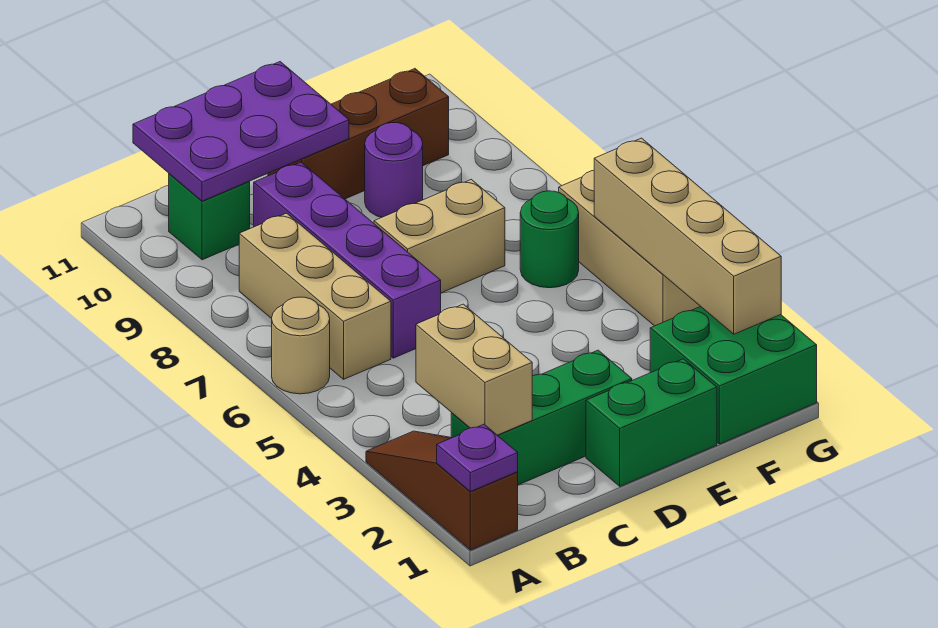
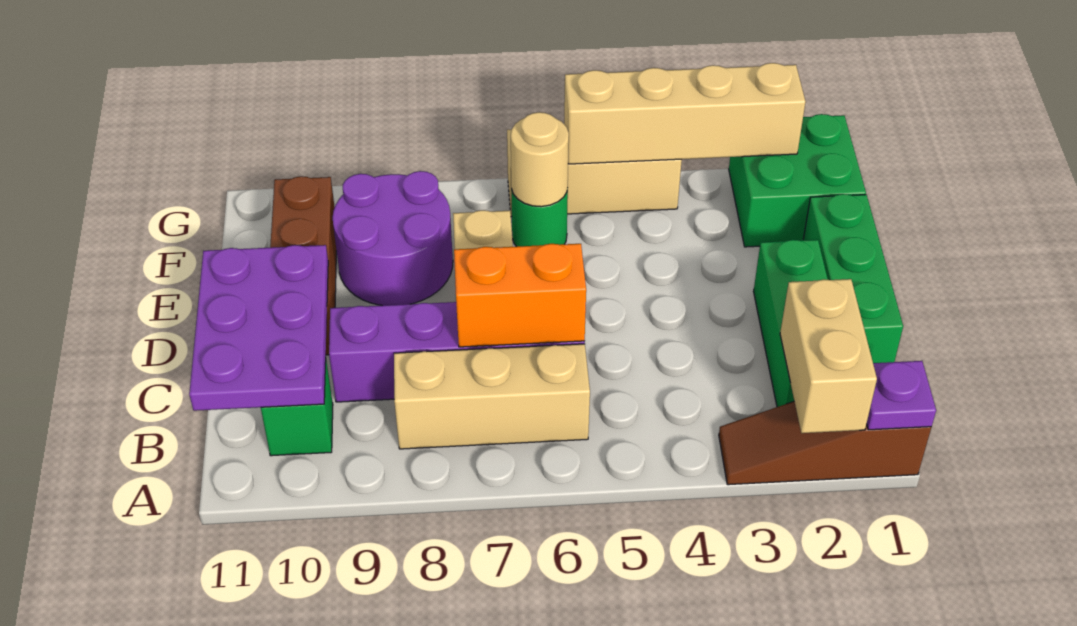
tan 1x1 round brick [272,297,330,394] -> tan 1x1 round brick moved to [511,112,569,207]
tan 1x2 brick [416,304,532,435] -> tan 1x2 brick turned to [780,279,877,433]
none -> orange 1x2 brick [454,244,586,347]
green 1x2 brick [586,359,717,486] -> green 1x3 brick [803,194,903,363]
purple 1x1 round brick [365,123,423,217] -> purple 2x2 round brick [333,171,453,306]

